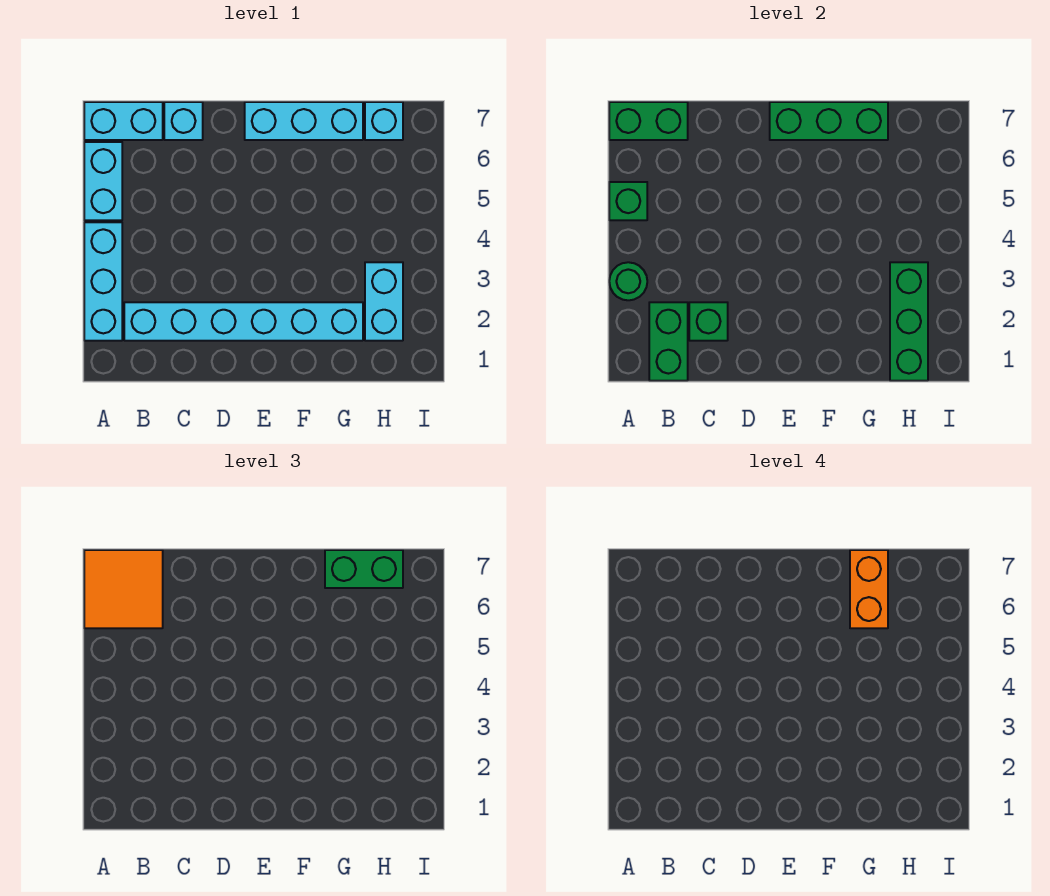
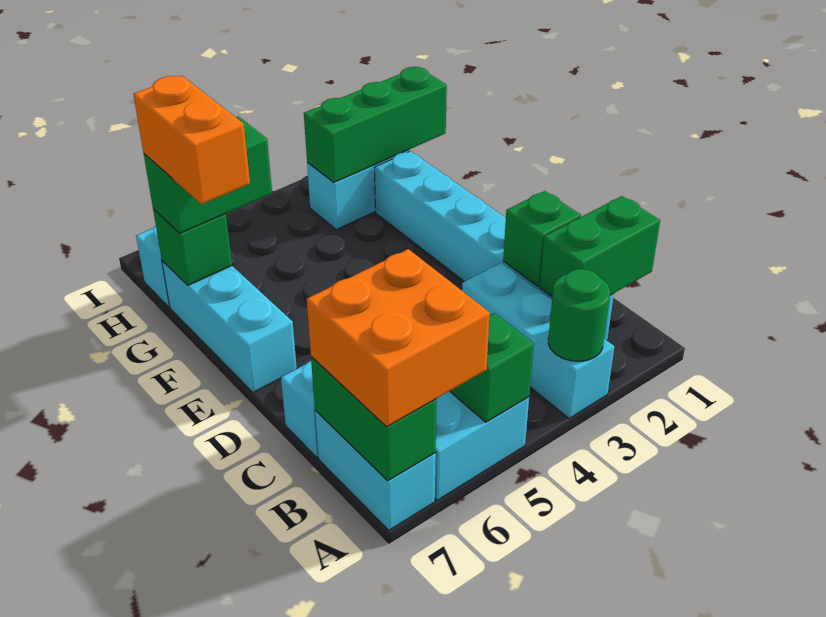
cyan 1x3 brick [84,222,122,341] -> cyan 1x3 brick turned to [462,263,614,418]
orange 2x2 tile [84,550,163,628] -> orange 2x2 brick [307,249,490,427]
green 1x3 brick [770,102,888,140] -> green 1x1 brick [153,209,232,285]
orange 1x2 brick [850,550,888,628] -> orange 1x2 brick turned to [133,76,250,204]
green 1x2 brick [325,550,403,588] -> green 1x2 brick turned to [144,116,272,233]

